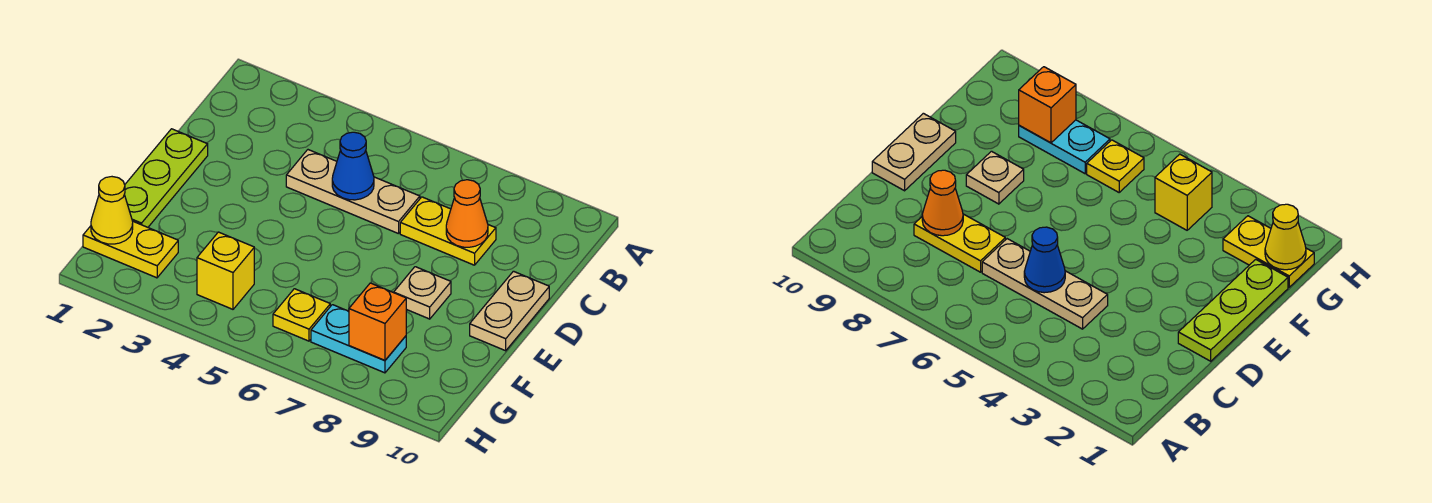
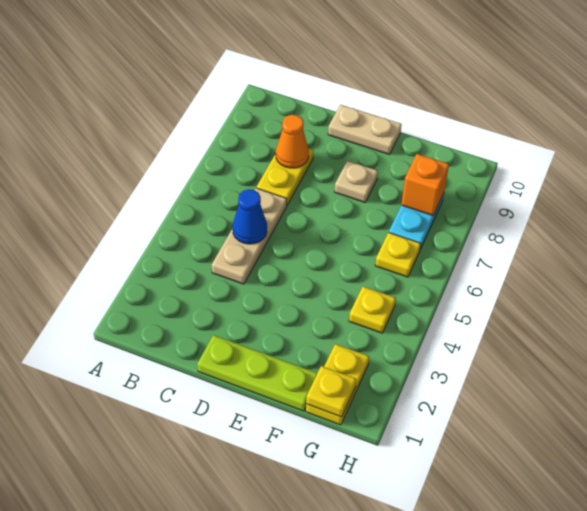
yellow 1x1 cone [91,177,133,244] -> yellow 1x1 plate [306,366,356,417]
yellow 1x1 brick [197,232,254,309] -> yellow 1x1 plate [349,287,396,333]

